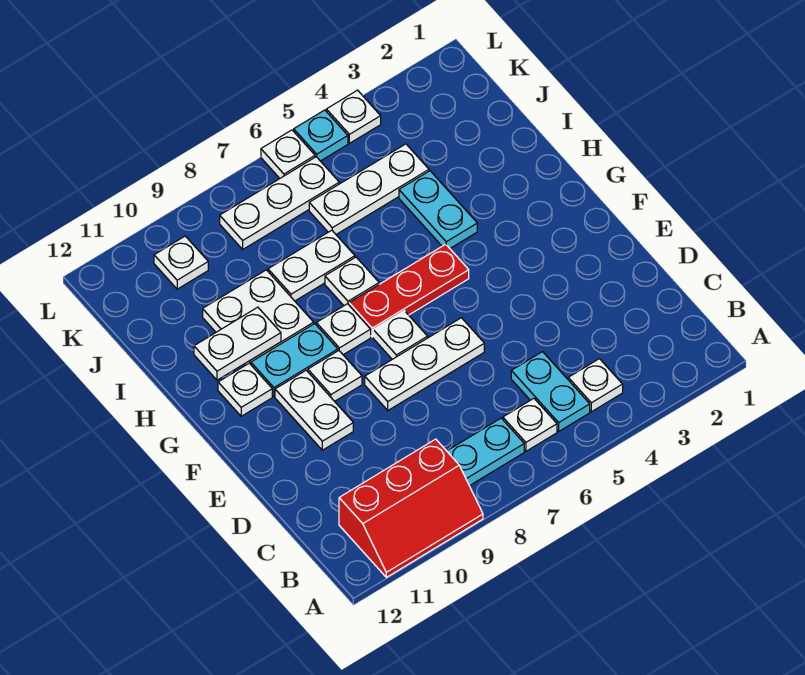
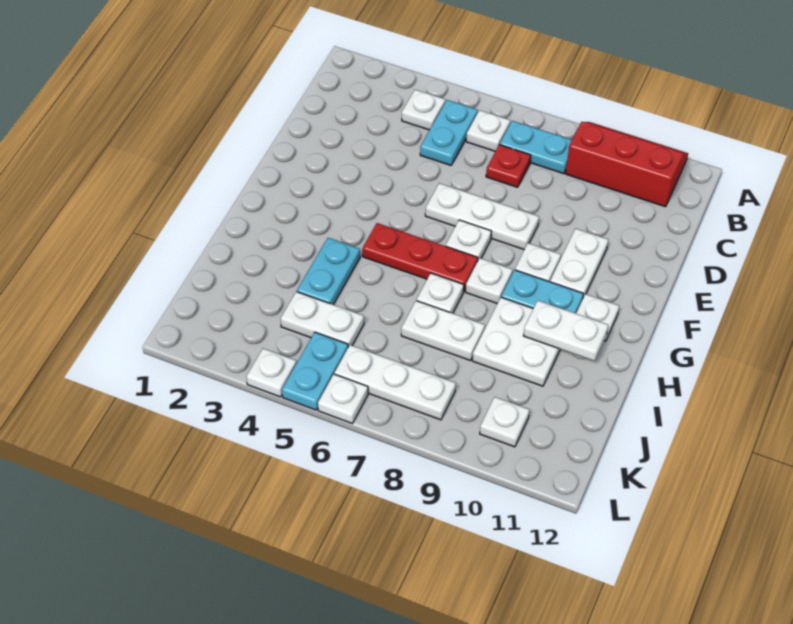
none -> red 1x1 plate [486,145,531,187]
white 1x3 plate [309,144,429,234] -> white 1x2 plate [280,292,364,347]
cyan 1x1 plate [294,110,348,161] -> cyan 1x2 plate [282,332,348,410]

